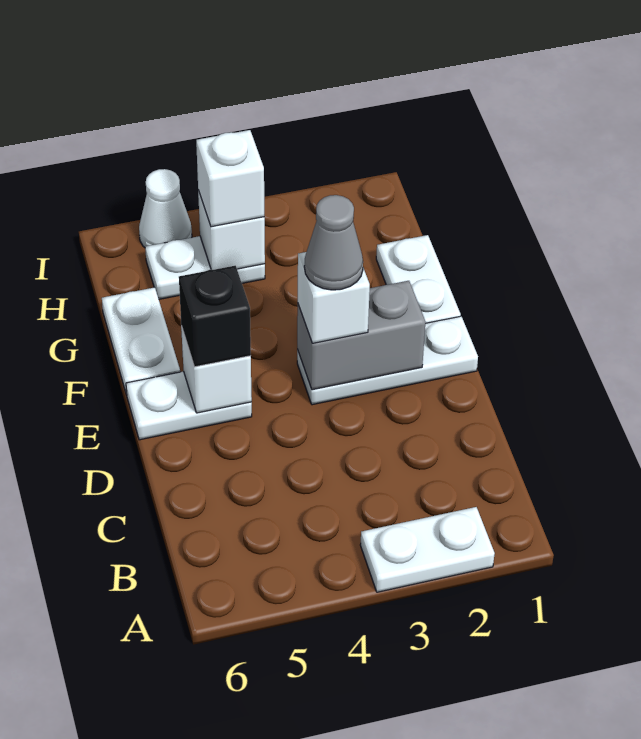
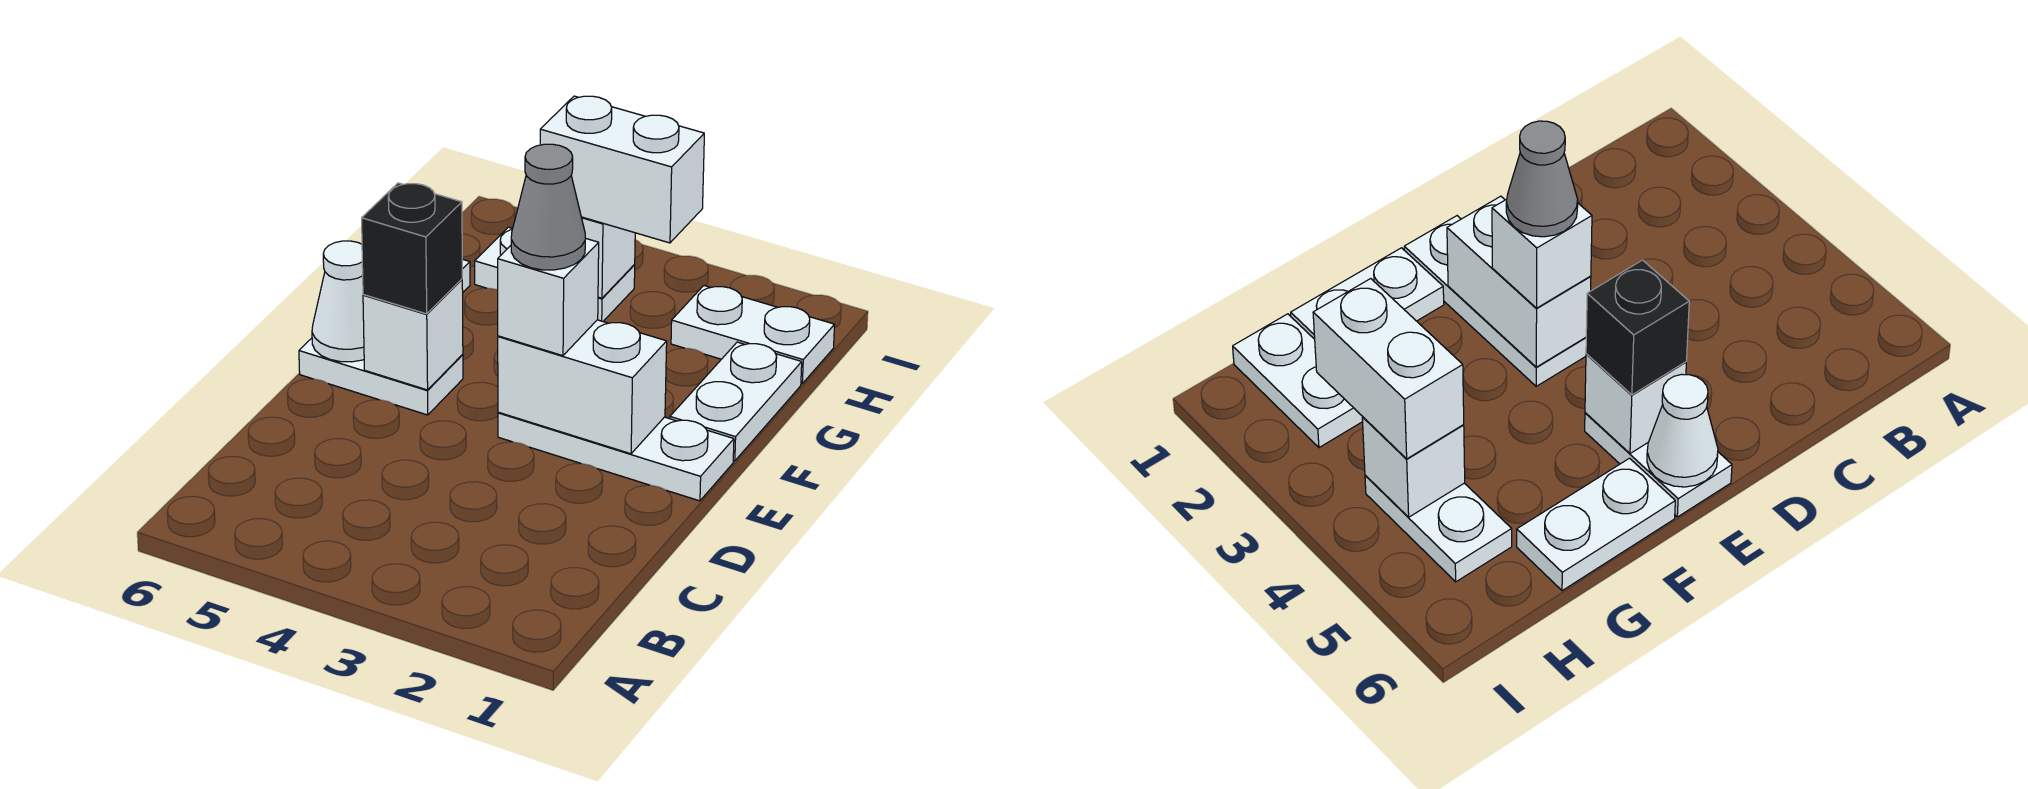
white 1x2 plate [360,507,495,592] -> white 1x2 plate moved to [671,286,835,384]
grey 1x2 brick [297,281,426,390] -> white 1x2 brick [498,320,667,454]
white 1x1 brick [196,130,264,227] -> white 1x2 brick [540,96,704,243]
white 1x1 cone [139,169,192,247] -> white 1x1 cone moved to [312,241,364,362]

